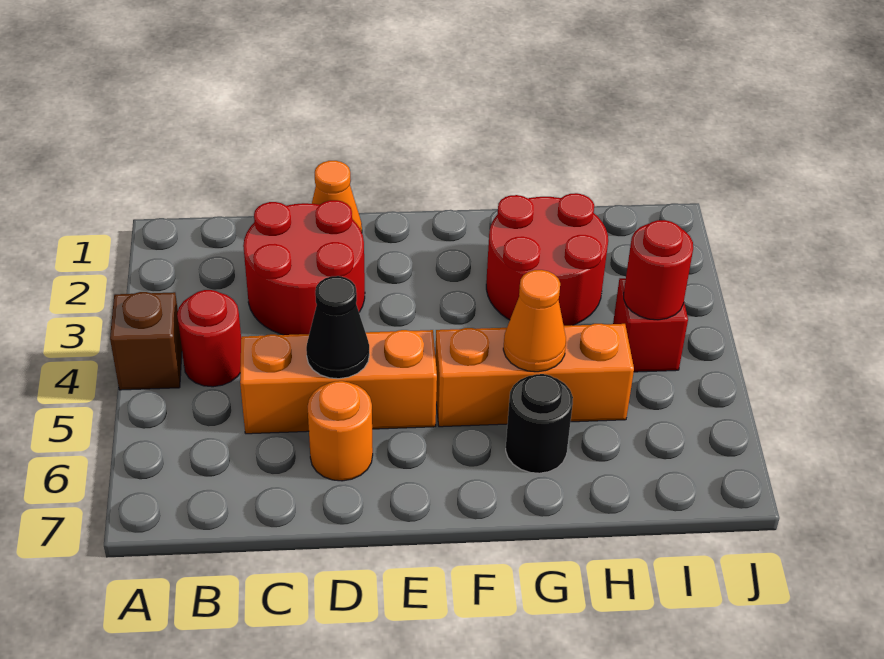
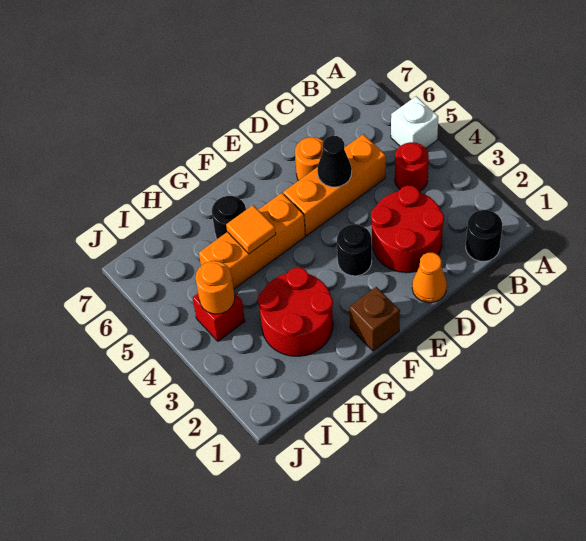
brown 1x1 brick [110,292,182,390] -> brown 1x1 brick moved to [350,287,400,351]
none -> white 1x1 brick [391,96,438,148]
none -> black 1x1 round brick [466,210,502,261]
none -> black 1x1 round brick [337,224,372,276]
orange 1x1 cone [503,270,566,372] -> orange 1x1 tile [226,205,276,254]
red 1x1 round brick [624,220,693,320] -> orange 1x1 round brick [196,261,235,314]

